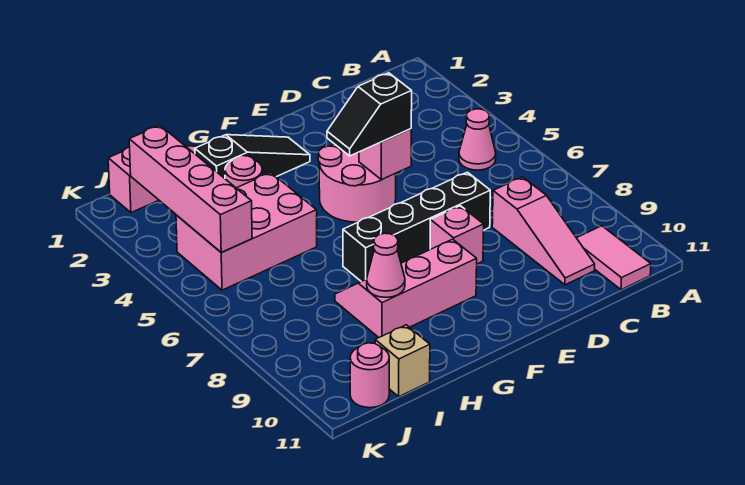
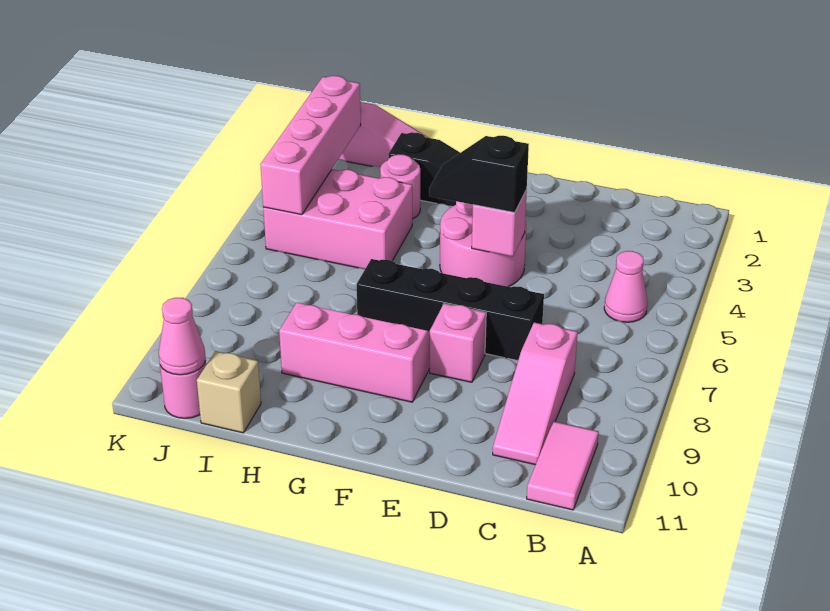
pink 1x1 cone [367,233,405,297] -> pink 1x1 cone moved to [159,298,206,375]

